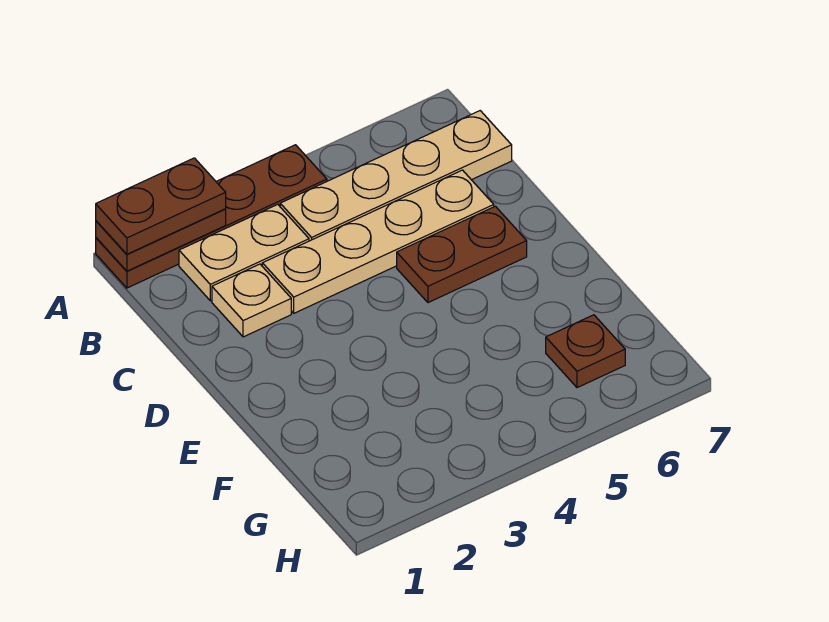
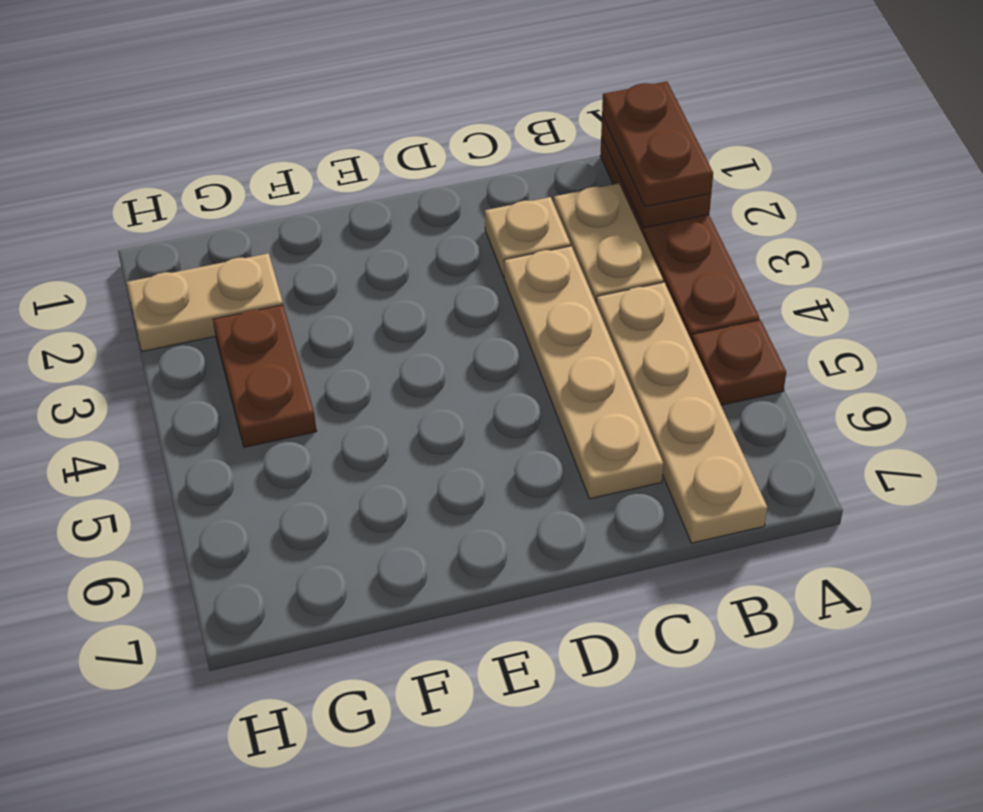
brown 1x2 plate [397,206,527,303] -> brown 1x2 plate moved to [213,305,317,447]
none -> tan 1x2 plate [127,253,283,351]
brown 1x1 plate [546,315,625,388] -> brown 1x1 plate moved to [692,320,786,405]

